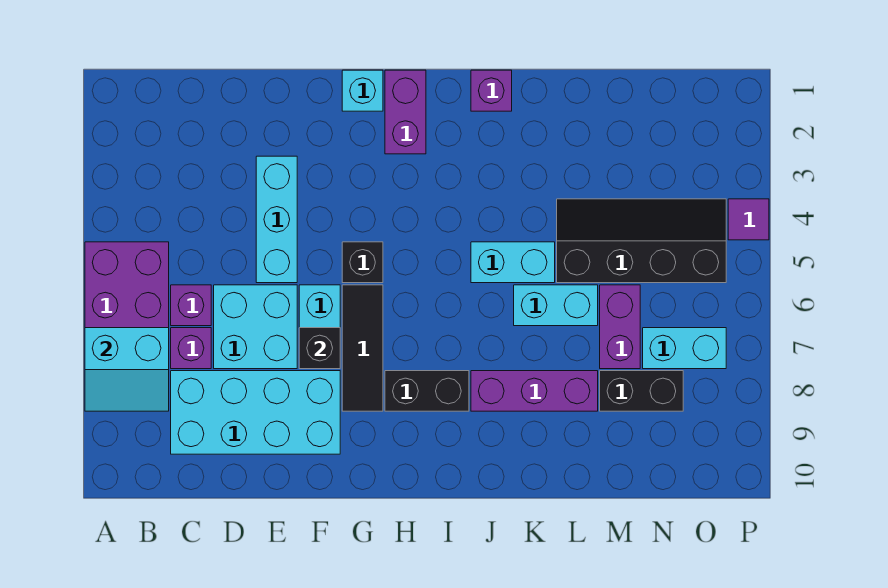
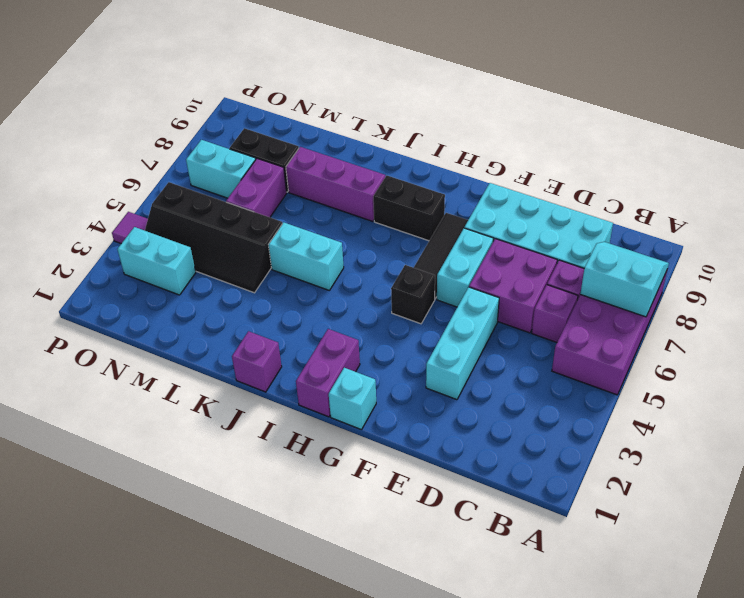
cyan 2x2 brick [214,285,297,369] -> purple 2x2 brick [469,239,557,333]
black 1x1 brick [299,328,340,369] -> none
cyan 1x2 brick [514,285,598,326] -> cyan 1x2 brick moved to [117,227,196,295]

